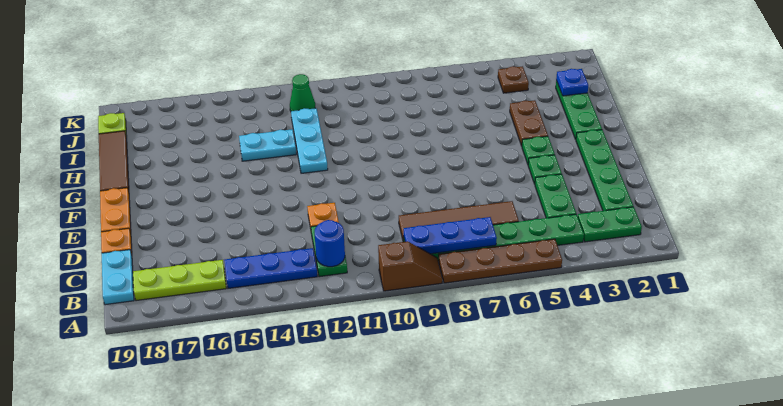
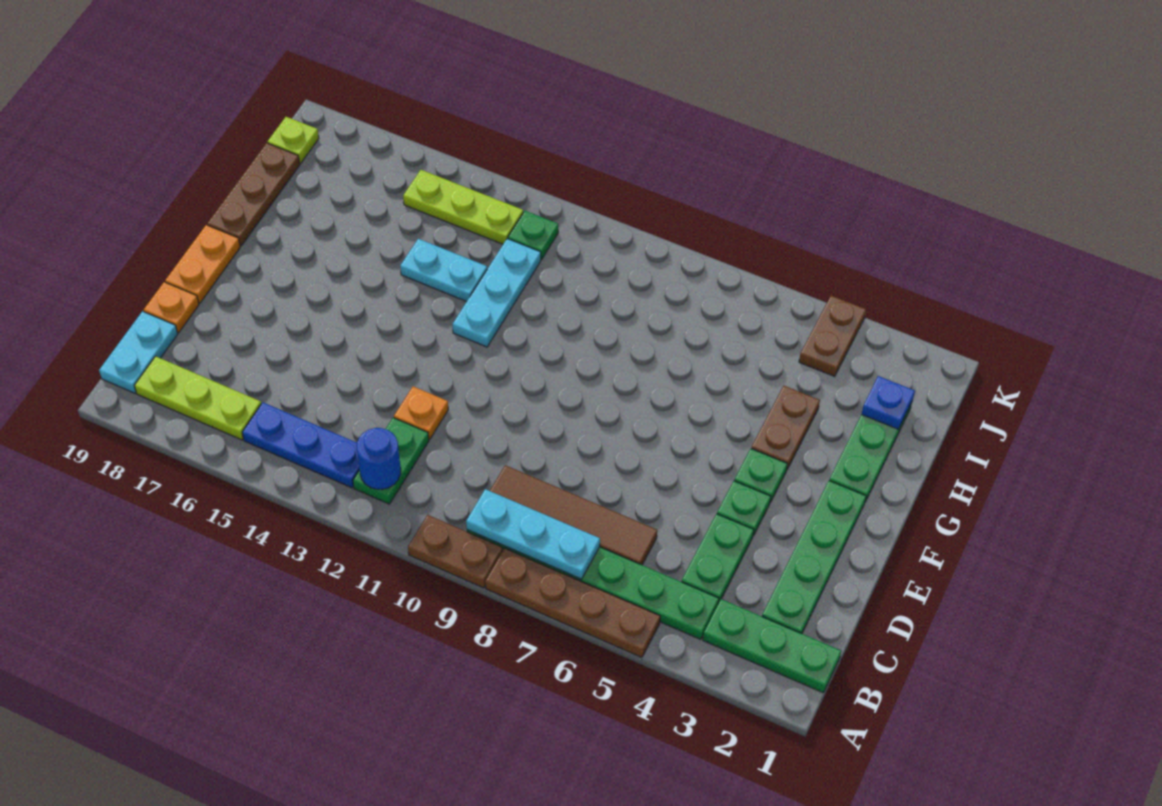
brown 1x2 slope [378,241,443,291] -> brown 1x2 plate [408,515,503,588]
green 1x2 plate [578,207,642,242] -> green 1x3 plate [703,599,841,693]
blue 1x3 plate [403,217,497,254] -> cyan 1x3 plate [466,489,600,579]
brown 1x3 tile [99,131,129,191] -> brown 1x3 plate [207,143,300,246]
brown 1x1 plate [498,66,529,93] -> brown 1x2 plate [799,296,866,377]
green 1x1 cone [290,74,315,111] -> green 1x1 plate [508,211,558,260]
none -> lime 1x3 plate [403,170,523,244]

